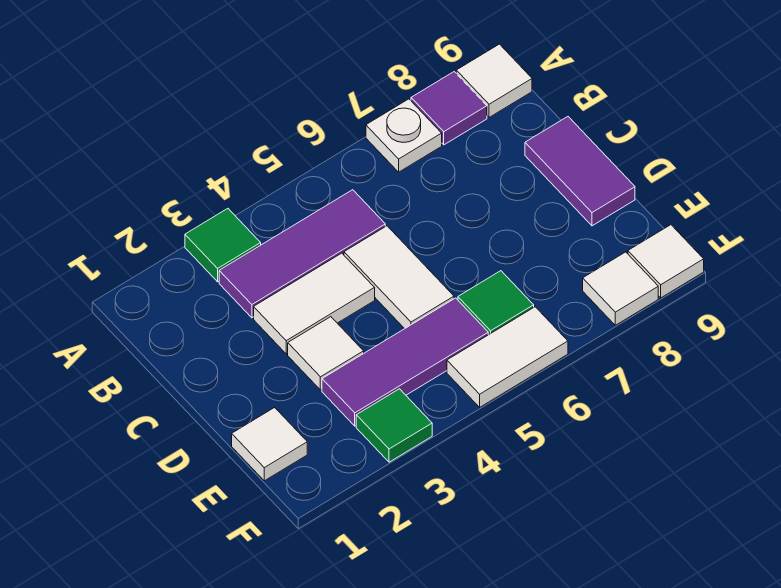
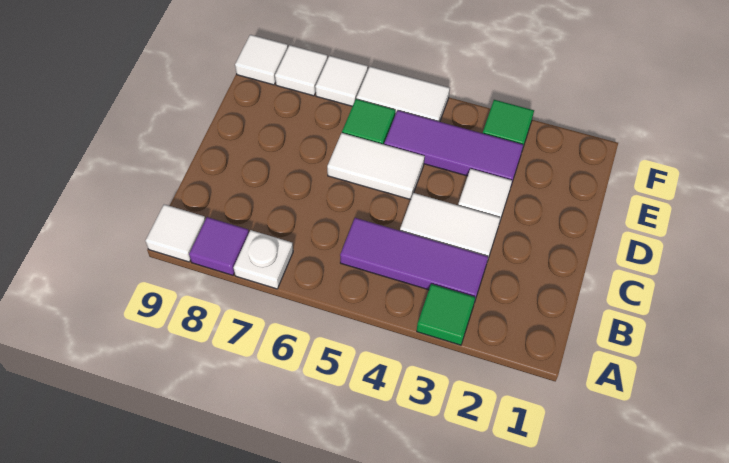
white 1x2 tile [344,226,454,329] -> white 1x2 tile turned to [327,133,425,200]
purple 1x2 tile [525,117,635,226] -> none
white 1x1 tile [232,407,307,481] -> white 1x1 tile moved to [315,56,368,106]

